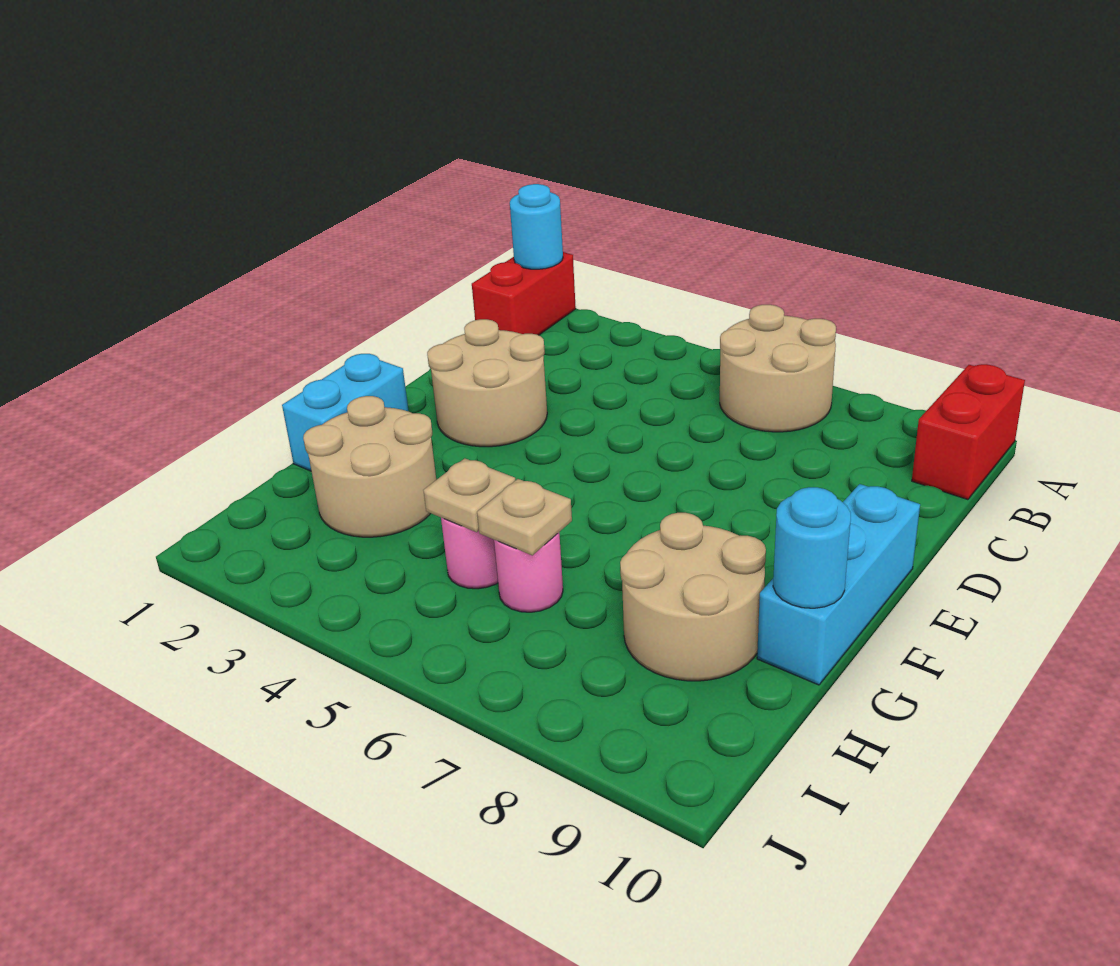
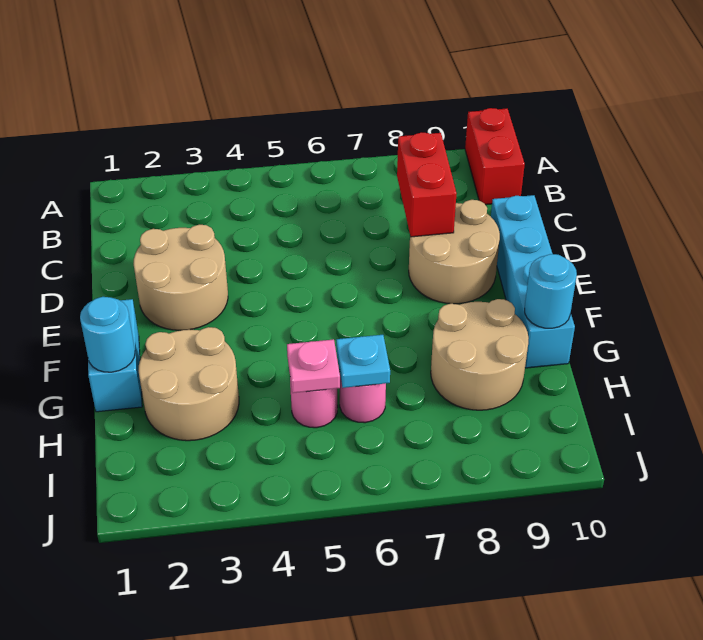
red 1x2 brick [472,252,576,335] -> red 1x2 brick moved to [397,132,457,237]
cyan 1x1 round brick [510,184,563,269] -> cyan 1x1 round brick moved to [80,297,135,372]
tan 2x2 round brick [720,305,836,432] -> tan 2x2 round brick moved to [409,200,500,304]
cyan 1x3 brick [757,484,920,685] -> cyan 1x4 brick [491,195,575,368]
tan 1x1 plate [423,458,515,532] -> pink 1x1 plate [287,339,340,393]
tan 1x1 plate [477,479,572,555] -> cyan 1x1 plate [336,335,390,388]

